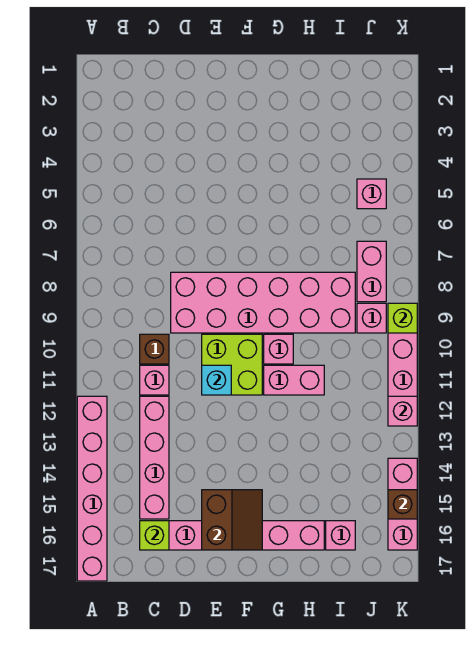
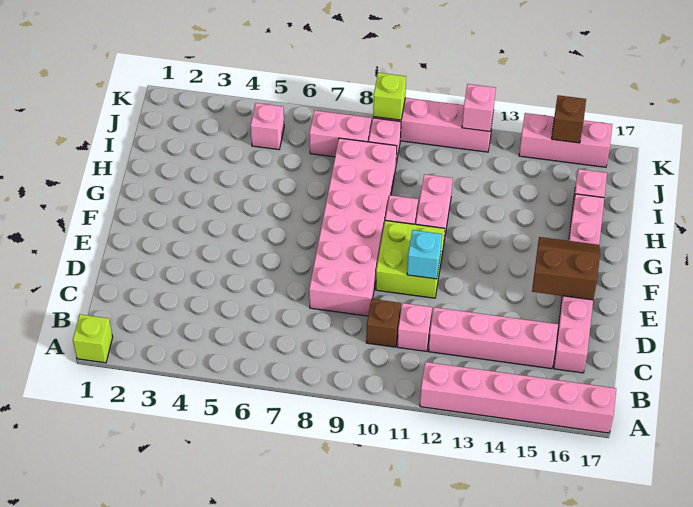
lime 1x1 brick [140,521,169,550] -> lime 1x1 brick moved to [73,314,113,363]

